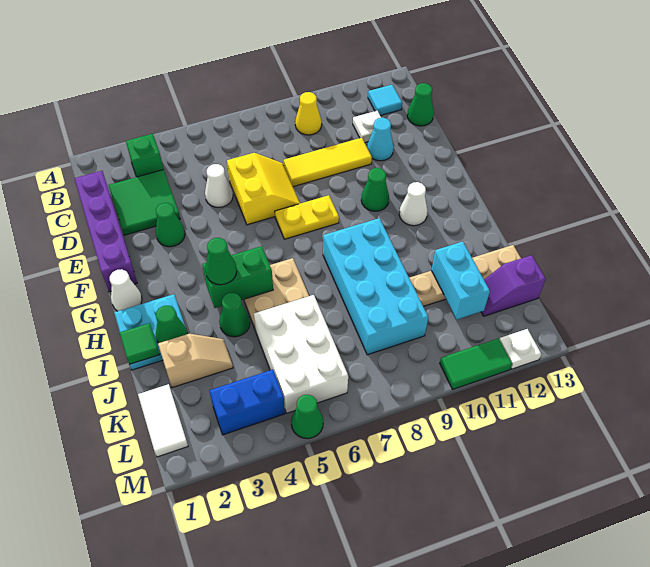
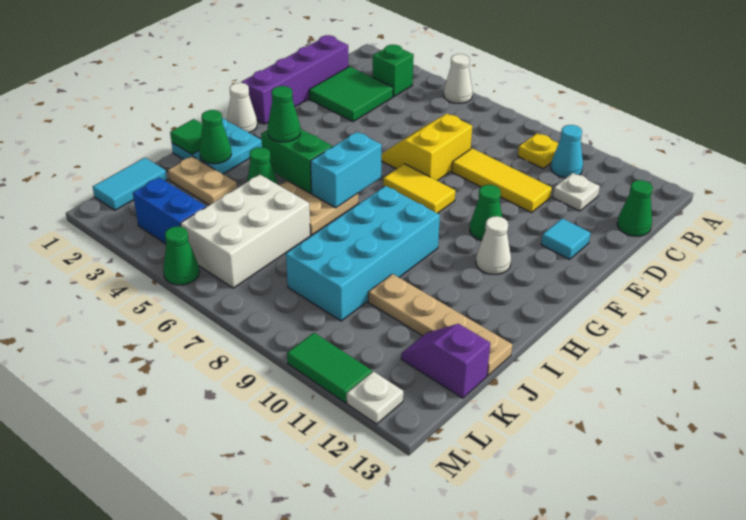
yellow 1x1 cone [295,92,322,135] -> yellow 1x1 plate [518,133,559,168]
cyan 1x1 tile [368,85,402,116] -> cyan 1x1 tile moved to [541,218,590,260]
white 1x1 cone [205,164,233,207] -> white 1x1 cone moved to [444,54,473,103]
yellow 2x2 slope [227,153,300,225] -> yellow 2x2 slope turned to [381,114,472,181]
cyan 1x1 cone [367,118,394,161] -> cyan 1x1 cone moved to [551,125,583,178]
green 1x1 cone [156,203,185,247] -> none
yellow 1x2 plate [275,195,339,239] -> yellow 1x2 tile [383,164,455,213]
tan 1x2 slope [158,334,233,388] -> tan 1x2 plate [168,156,237,205]
cyan 1x2 brick [431,241,490,319] -> cyan 1x2 brick moved to [310,132,382,208]
white 1x2 tile [138,384,188,457] -> cyan 1x2 tile [93,158,167,210]

